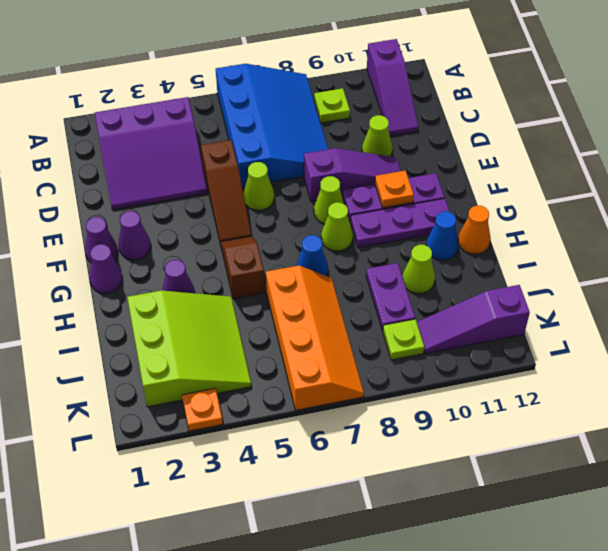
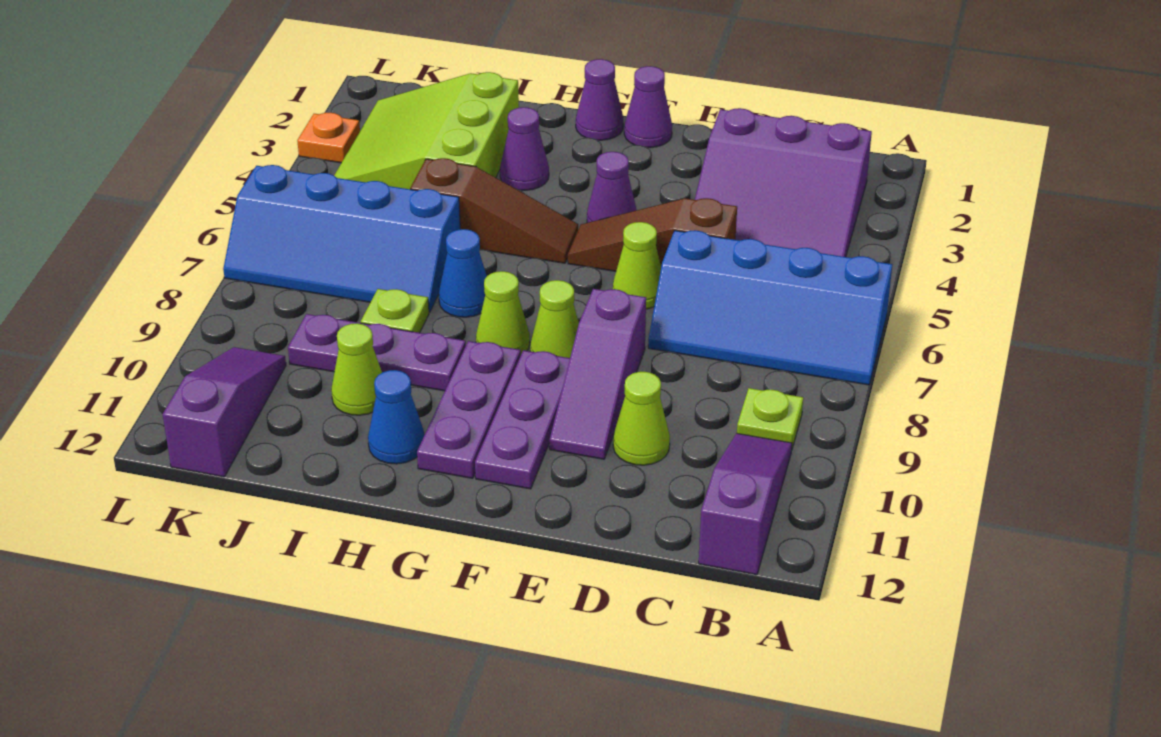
blue 3x4 slope [216,64,328,187] -> blue 2x4 slope [648,230,892,385]
purple 1x3 slope [367,39,418,136] -> purple 1x3 slope turned to [699,433,792,575]
purple 3x3 slope [95,97,207,210] -> purple 3x3 slope turned to [695,108,872,257]
purple 1x1 cone [118,211,151,260] -> purple 1x1 cone moved to [587,152,637,223]
orange 1x1 plate [375,171,414,208] -> none
brown 1x2 slope [221,236,265,299] -> brown 1x3 slope [410,158,578,263]
orange 1x1 cone [458,206,491,254] -> none
lime 3x3 slope [127,291,251,407] -> lime 3x3 slope turned to [334,72,519,189]
orange 2x4 slope [266,266,364,410] -> blue 2x4 slope [223,165,460,312]
purple 1x2 plate [366,263,415,330] -> purple 1x3 plate [288,314,466,391]
lime 1x1 plate [383,319,424,360] -> lime 1x1 plate moved to [361,289,429,333]

